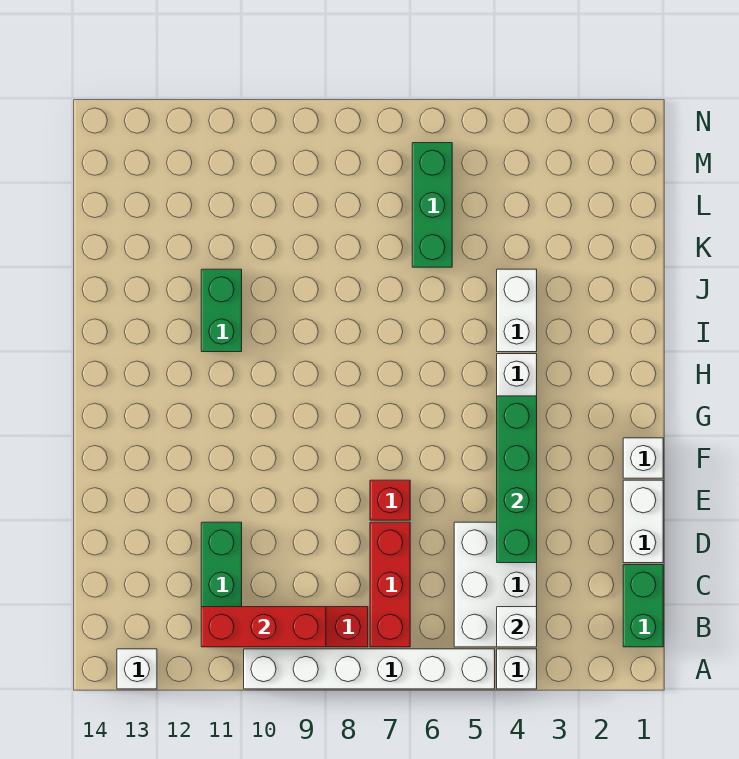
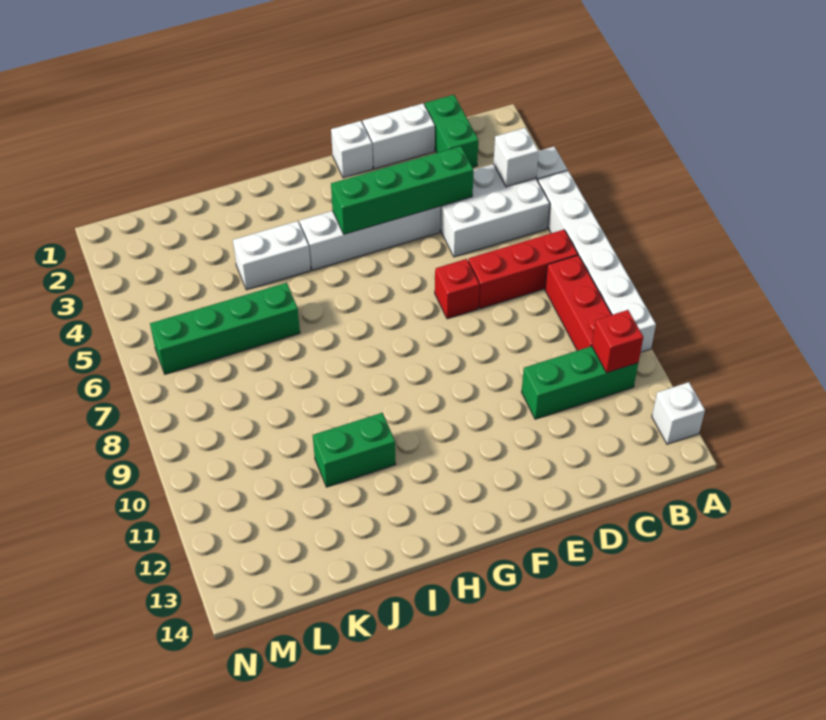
green 1x2 brick [623,565,663,647] -> green 1x2 brick turned to [425,95,478,167]
red 1x3 brick [201,607,326,647] -> red 1x1 brick [592,310,643,373]
green 1x3 brick [412,143,452,267] -> green 1x4 brick [150,283,300,374]

